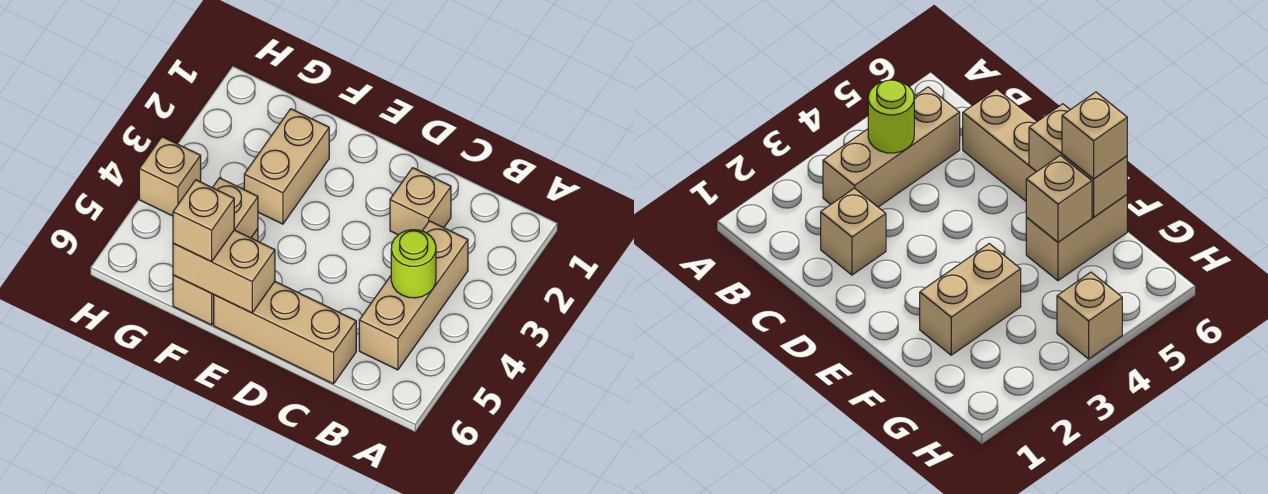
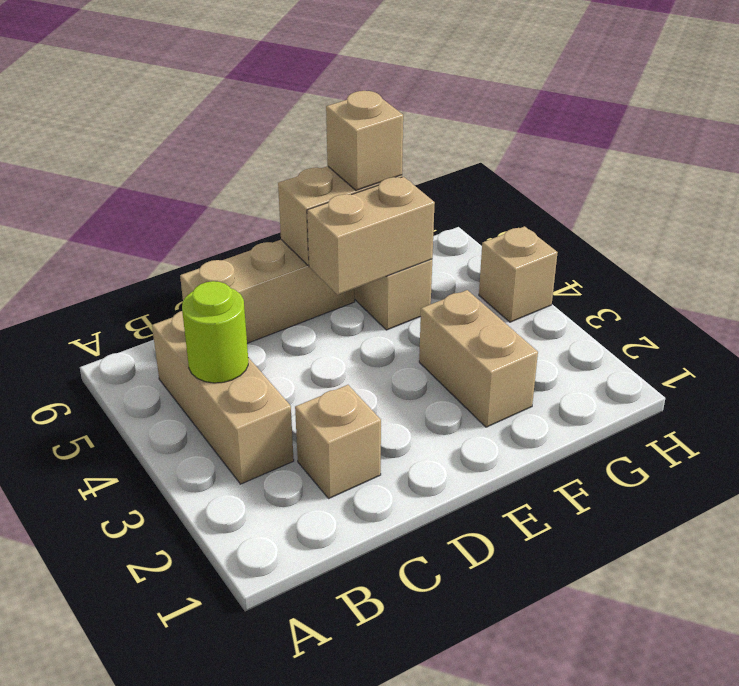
tan 1x1 brick [213,178,258,238] -> tan 1x2 brick [307,177,435,295]

